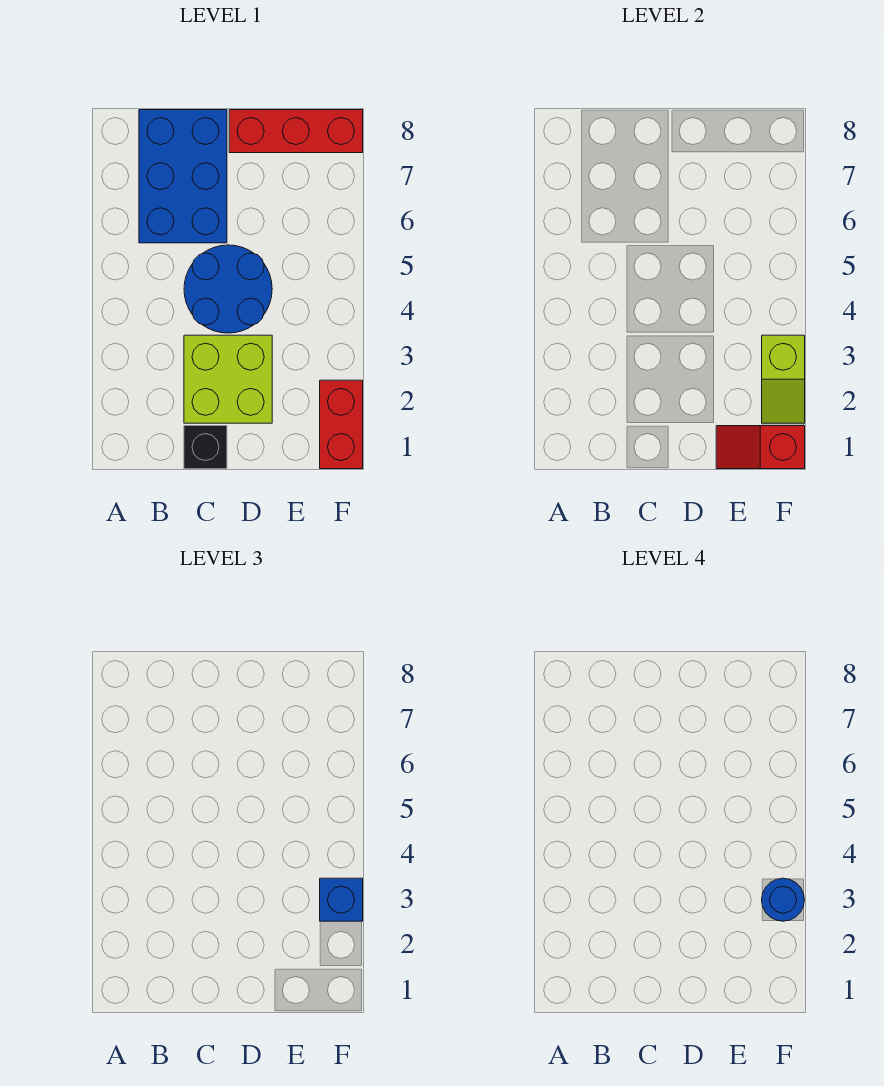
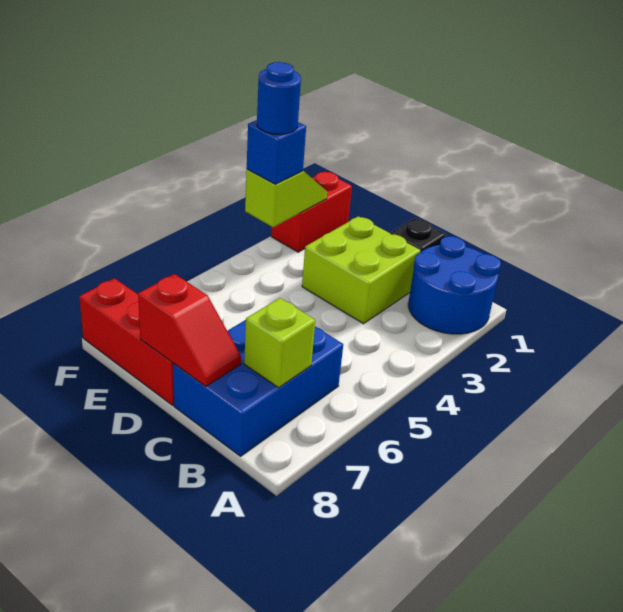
none -> lime 1x1 brick [244,298,315,388]
blue 2x2 round brick [184,245,272,333] -> blue 2x2 round brick moved to [408,236,501,334]
red 1x2 slope [716,426,805,469] -> red 1x2 slope moved to [138,274,241,386]

